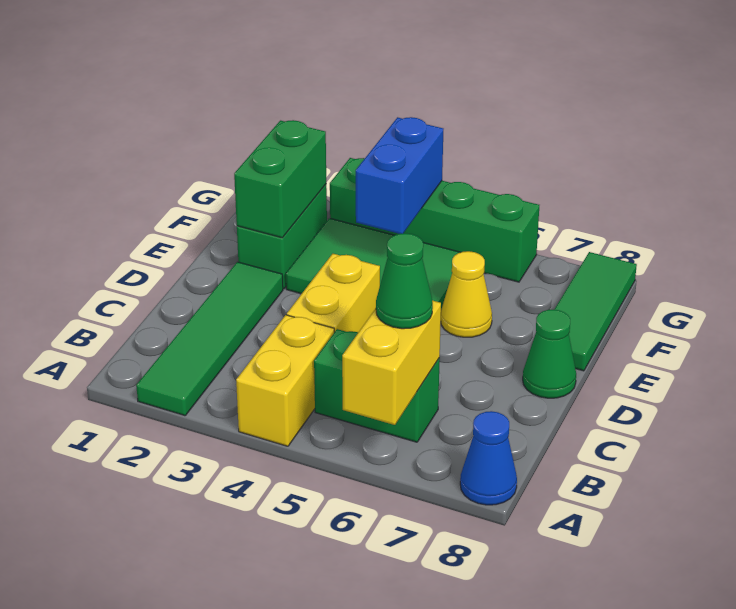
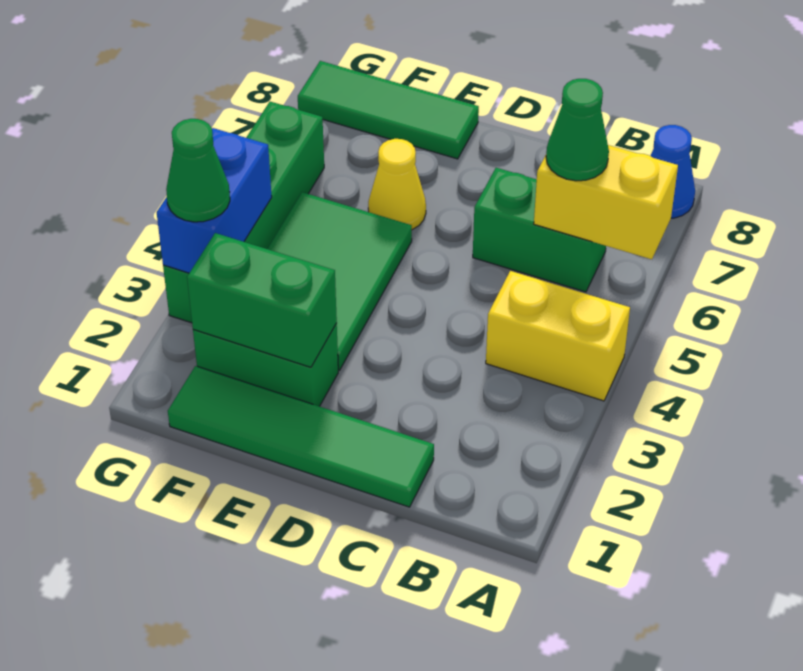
green 1x4 tile [136,262,283,416] -> green 1x4 tile moved to [168,366,434,507]
green 1x2 brick [314,329,440,442] -> green 1x2 brick turned to [473,168,606,292]
yellow 1x2 brick [287,254,380,332] -> none
green 1x1 cone [523,310,576,398] -> green 1x1 cone moved to [166,119,230,222]
blue 1x2 brick [356,117,443,234] -> blue 1x2 brick turned to [157,128,272,273]

